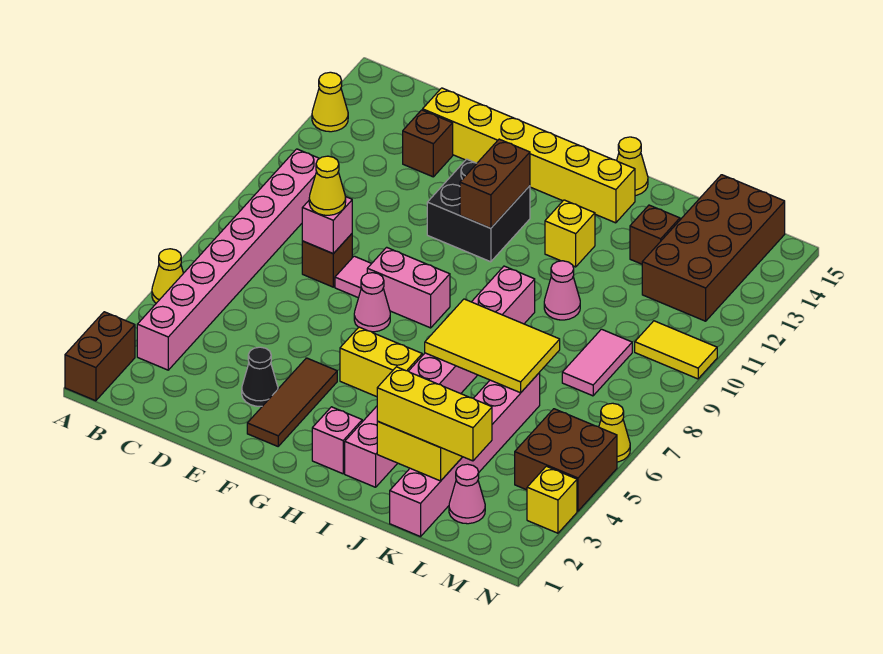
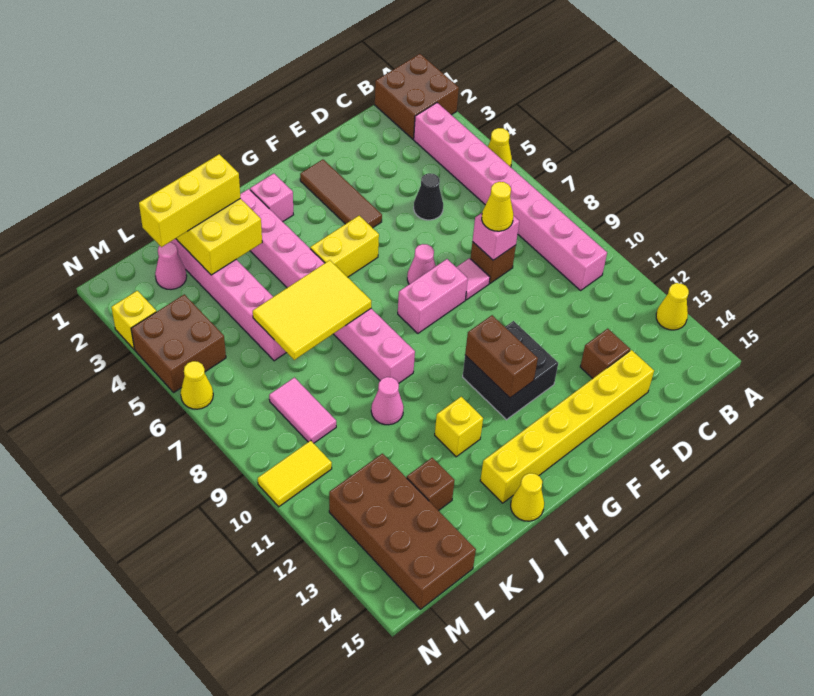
brown 1x2 brick [65,312,135,401] -> brown 2x2 brick [375,54,459,139]
black 1x1 cone [242,347,278,406] -> black 1x1 cone moved to [414,173,443,220]

